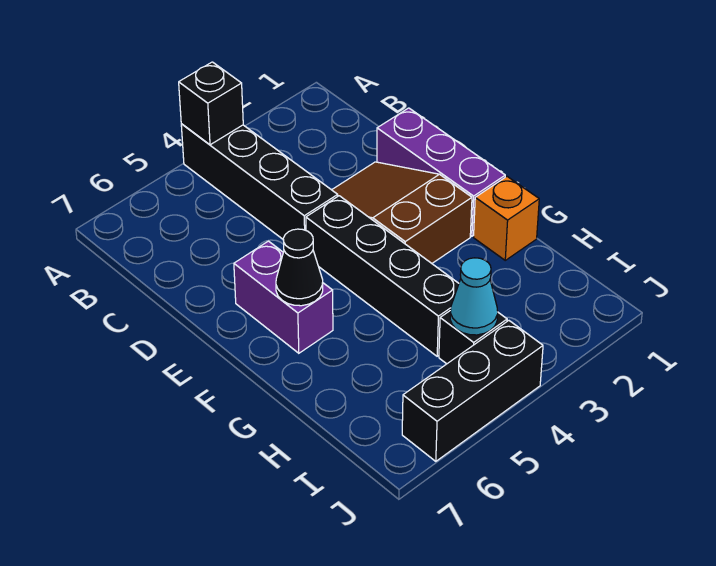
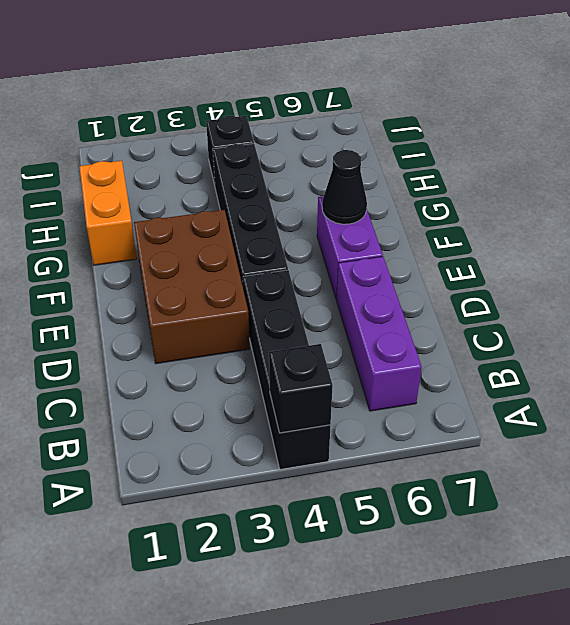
purple 1x3 brick [377,108,505,236] -> purple 1x3 brick moved to [337,257,422,411]
brown 2x3 slope [332,162,472,263] -> brown 2x3 brick [134,210,250,364]
orange 1x1 brick [474,177,539,260] -> orange 1x2 brick [79,161,137,265]
cyan 1x1 cone [450,258,498,335] -> none
black 1x3 brick [402,321,543,461] -> none

